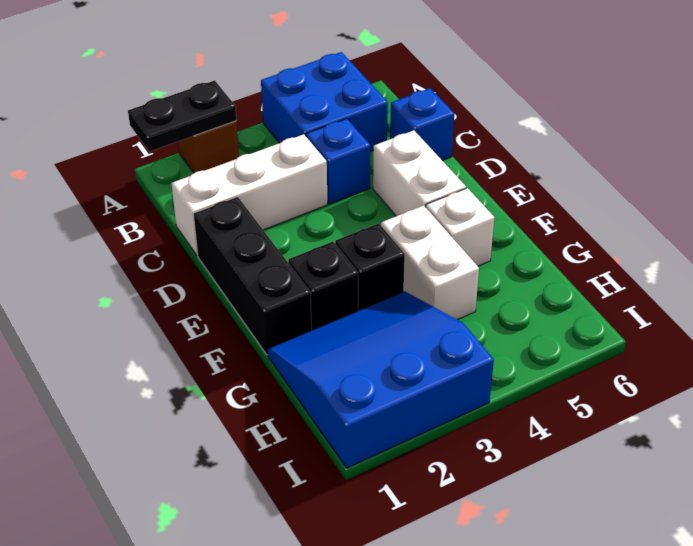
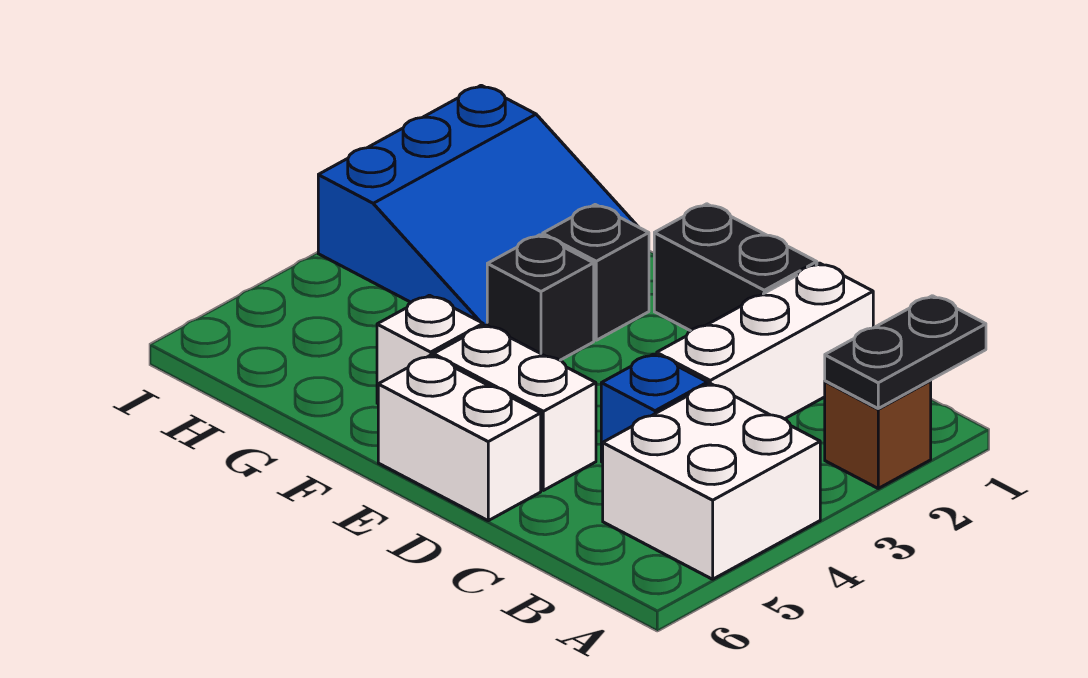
blue 2x2 brick [261,52,388,152] -> white 2x2 brick [603,384,820,579]
blue 1x1 brick [390,88,454,161] -> none
black 1x3 brick [193,197,312,355] -> black 1x2 brick [654,204,817,331]
white 1x2 brick [381,205,479,320] -> white 1x2 brick moved to [378,355,541,521]

